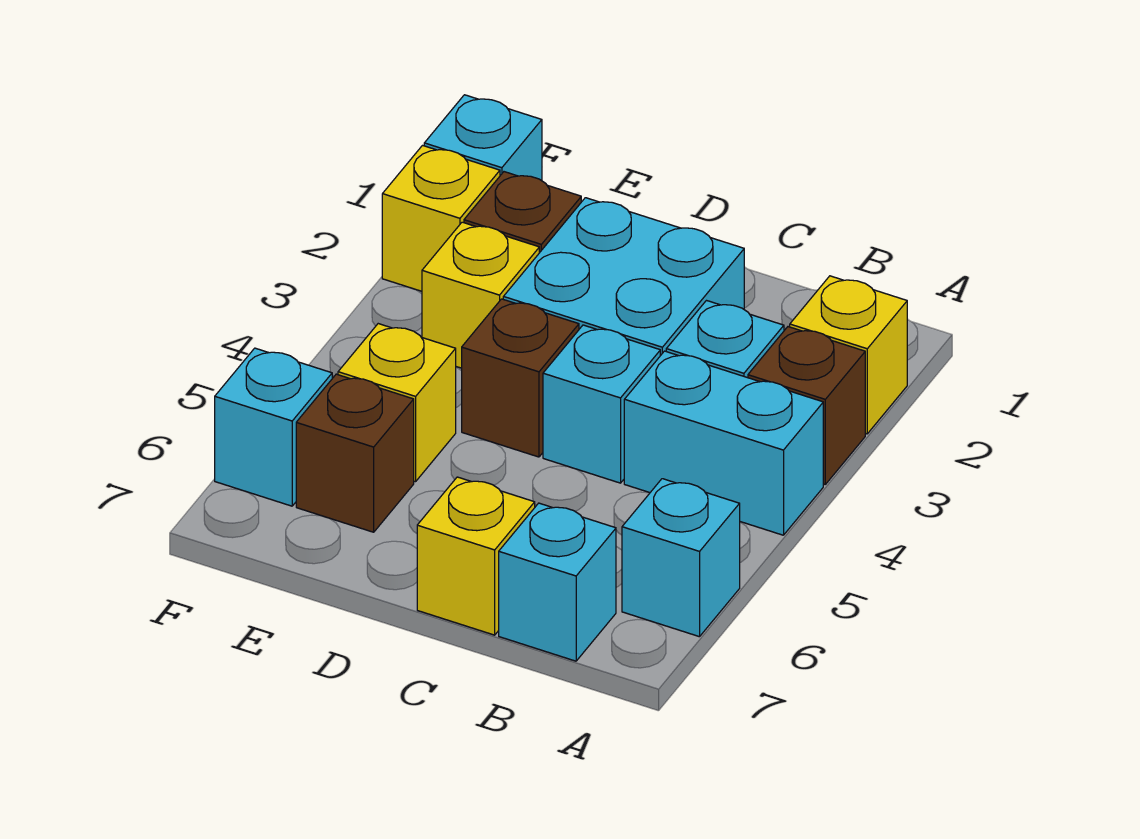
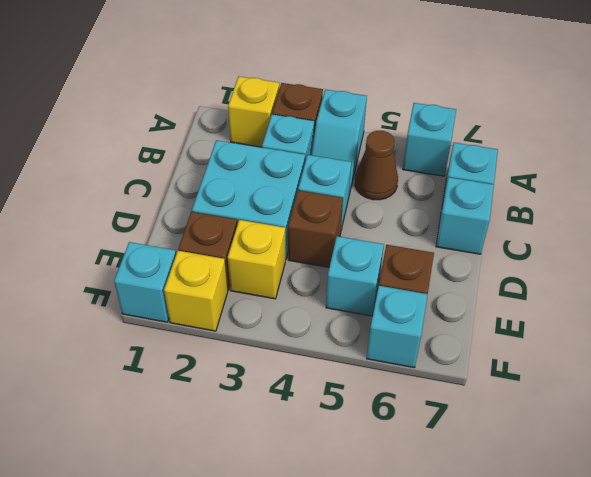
cyan 1x2 brick [624,351,823,535] -> cyan 1x2 slope [311,89,367,194]
none -> brown 1x1 cone [355,131,398,200]
yellow 1x1 brick [417,477,535,635] -> cyan 1x1 brick [436,177,494,254]
yellow 1x1 brick [338,324,456,482] -> cyan 1x1 brick [326,236,384,316]

